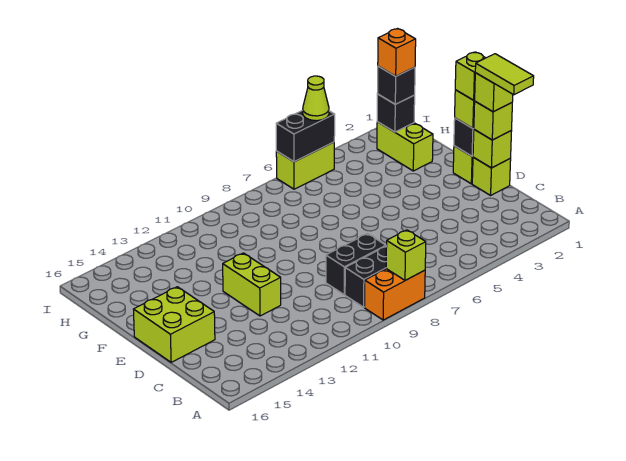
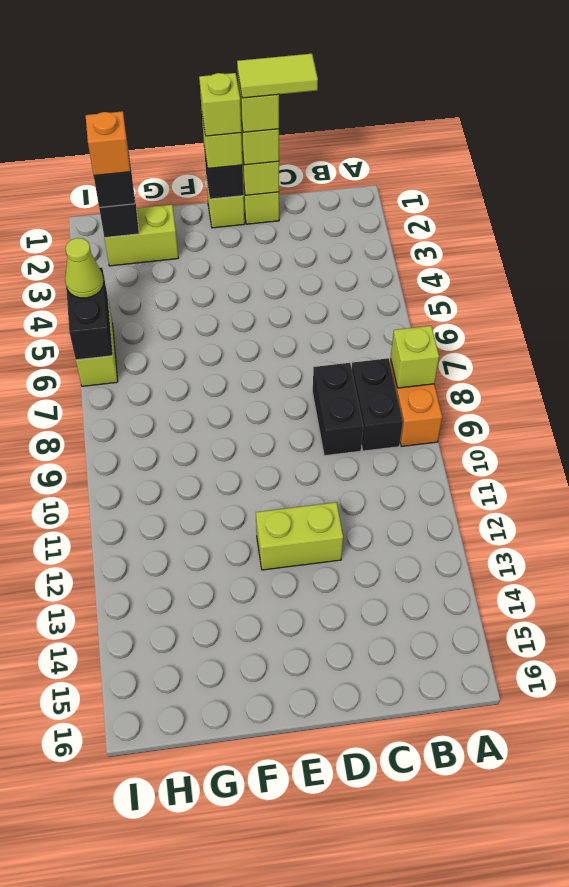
lime 2x2 brick [133,287,215,362] -> none

